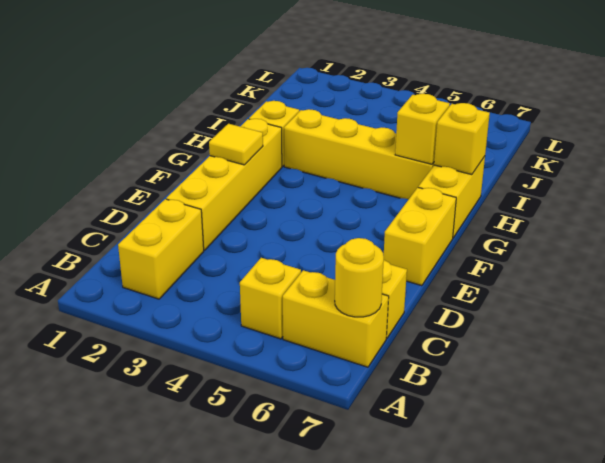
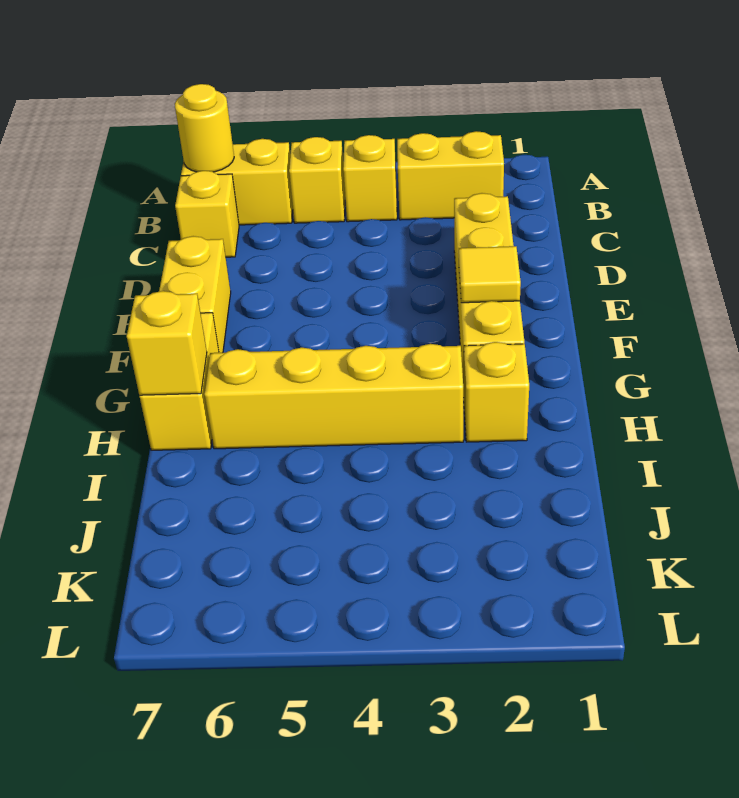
yellow 1x2 brick [118,199,204,299] -> yellow 1x2 brick turned to [397,131,504,220]
yellow 1x1 brick [395,94,450,164] -> yellow 1x1 brick moved to [343,135,397,222]

